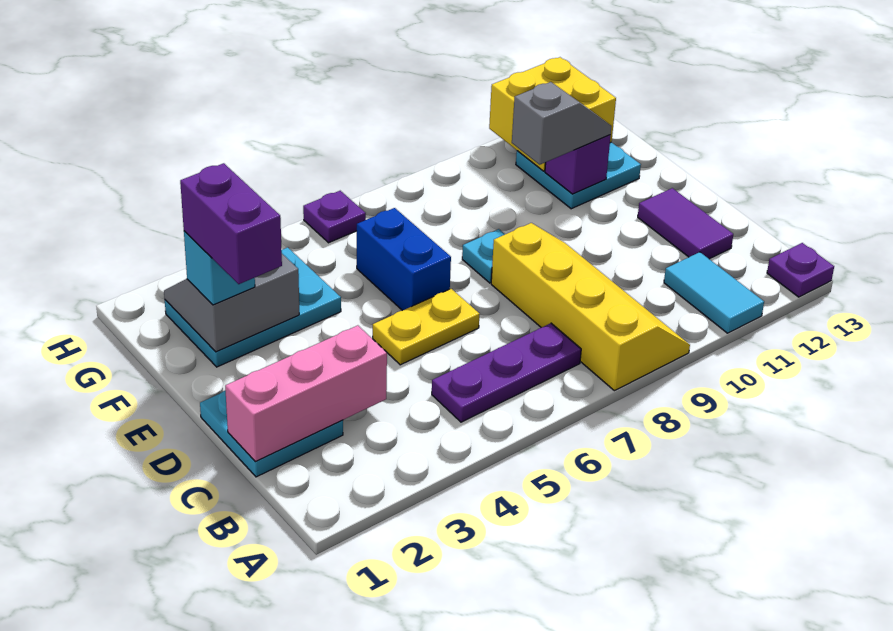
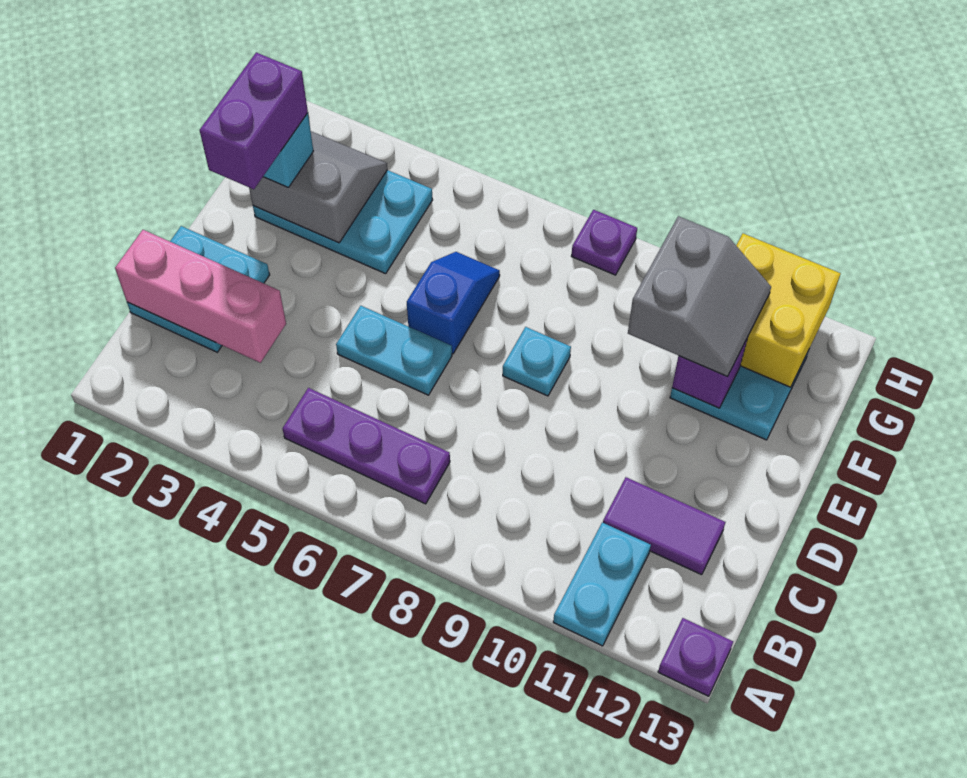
yellow 2x4 slope [491,223,690,391] -> none
cyan 1x2 tile [664,252,764,333] -> cyan 1x2 plate [553,523,651,646]
purple 1x2 tile [638,188,733,259] -> purple 1x2 tile turned to [603,477,725,575]
yellow 1x2 plate [373,289,480,365] -> cyan 1x2 plate [336,306,452,395]
blue 1x2 brick [357,208,451,311] -> blue 1x2 slope [407,252,500,354]
grey 1x2 slope [512,82,612,165] -> grey 2x2 slope [628,216,771,377]
purple 1x1 plate [303,191,366,243] -> purple 1x1 plate moved to [572,210,637,275]

